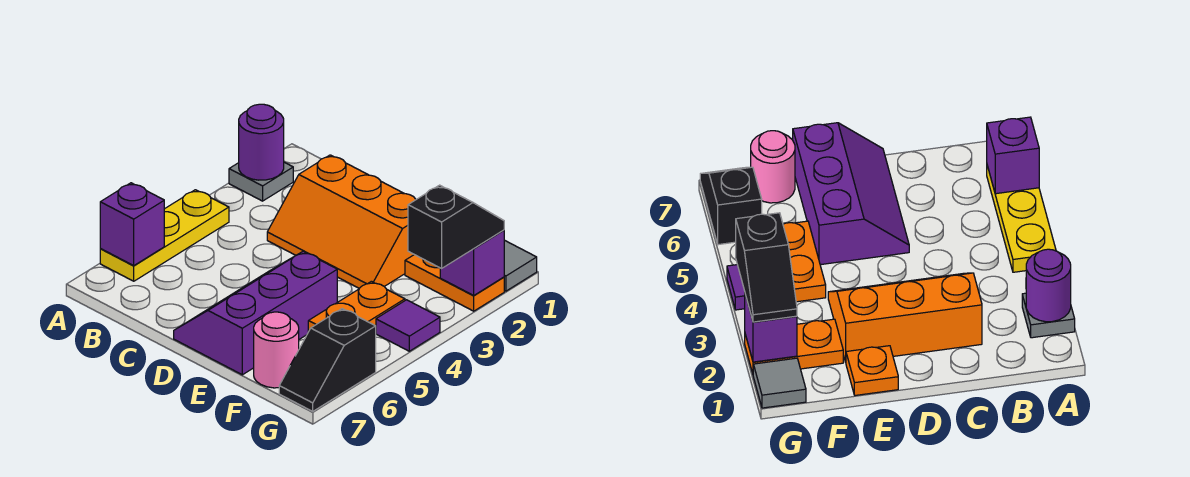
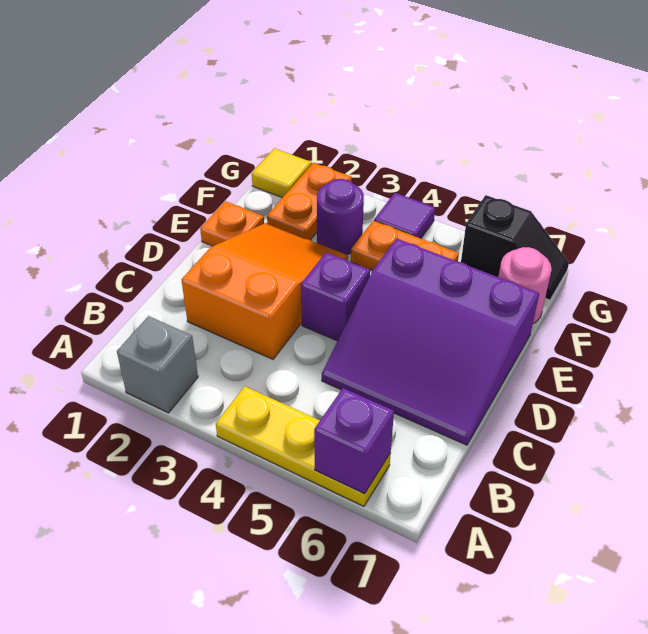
grey 1x1 plate [229,162,293,201] -> grey 1x1 brick [117,316,198,413]
purple 1x1 round brick [239,104,284,180] -> purple 1x1 round brick moved to [317,179,364,254]
orange 2x3 slope [267,155,416,288] -> orange 2x3 slope turned to [182,223,348,359]
purple 2x3 slope [174,251,337,375] -> purple 3x3 slope [322,239,539,445]
grey 1x1 tile [504,240,537,291] -> yellow 1x1 tile [252,148,311,198]
purple 1x1 brick [440,230,504,295] -> purple 1x1 brick moved to [301,252,370,341]
black 1x2 slope [408,185,504,268] -> none

